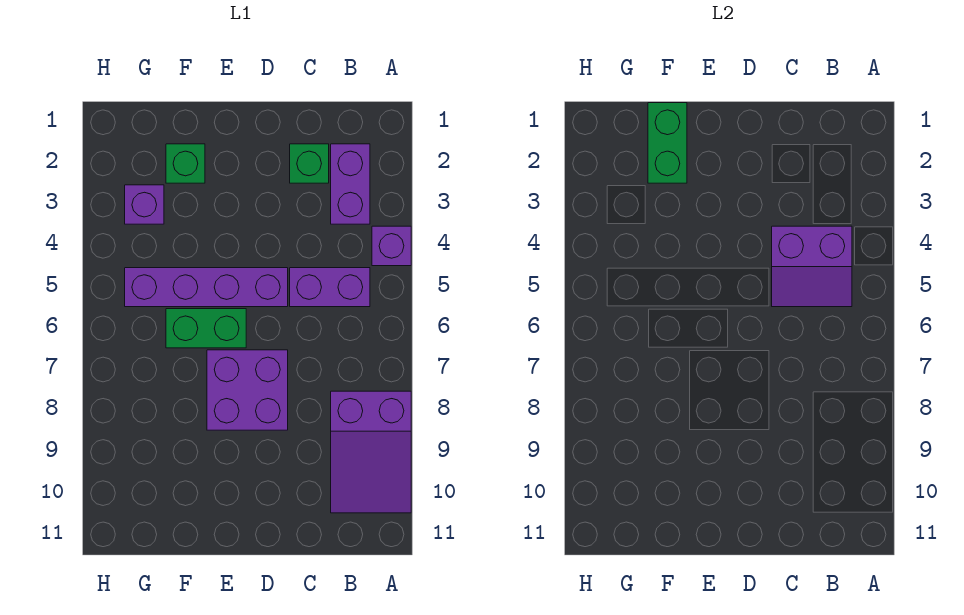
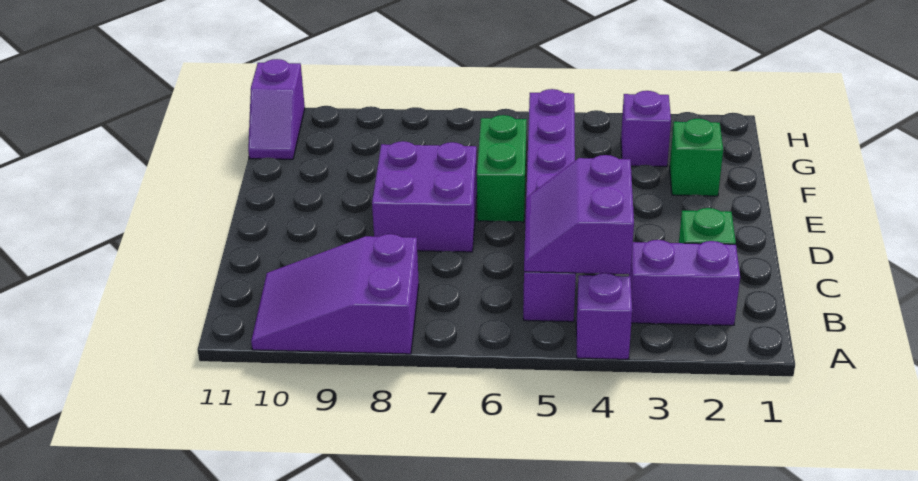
green 1x2 brick [648,103,687,183] -> none
none -> purple 1x2 slope [248,59,305,159]

